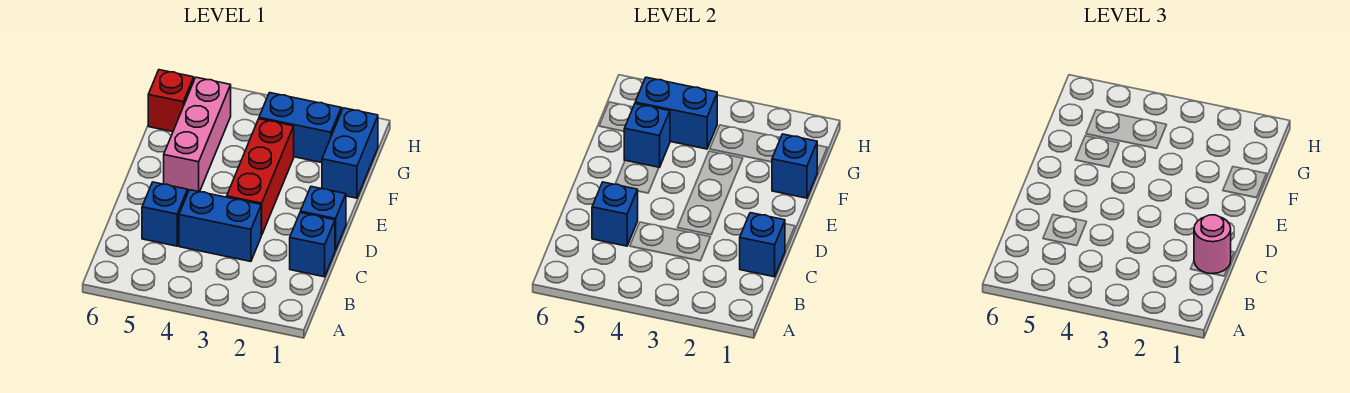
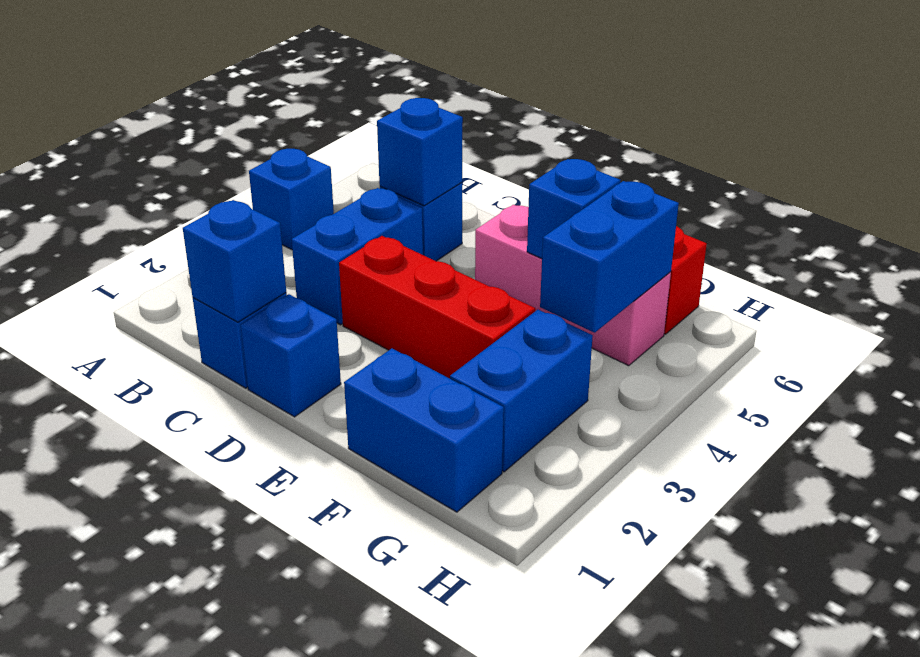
pink 1x1 round brick [1194,215,1231,274] -> none
blue 1x1 brick [772,134,817,198] -> blue 1x1 brick moved to [249,149,334,250]

